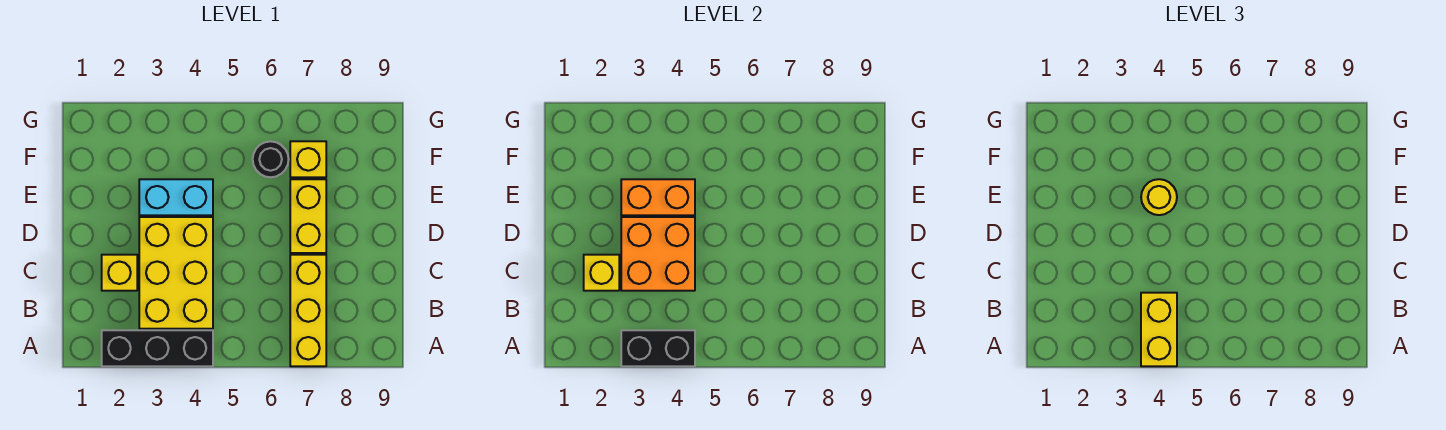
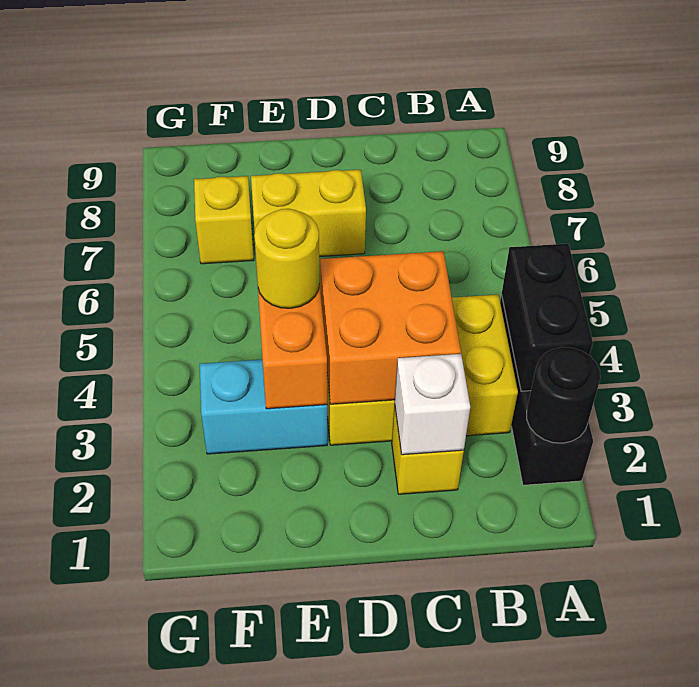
yellow 1x2 brick [1141,293,1177,366] -> none
yellow 1x3 brick [290,255,326,366] -> none
yellow 1x1 brick [584,255,619,291] -> white 1x1 brick [395,354,470,455]
cyan 1x2 brick [139,179,213,215] -> cyan 1x2 brick turned to [200,359,327,454]
black 1x1 round brick [253,141,289,177] -> black 1x1 round brick moved to [527,347,600,443]

